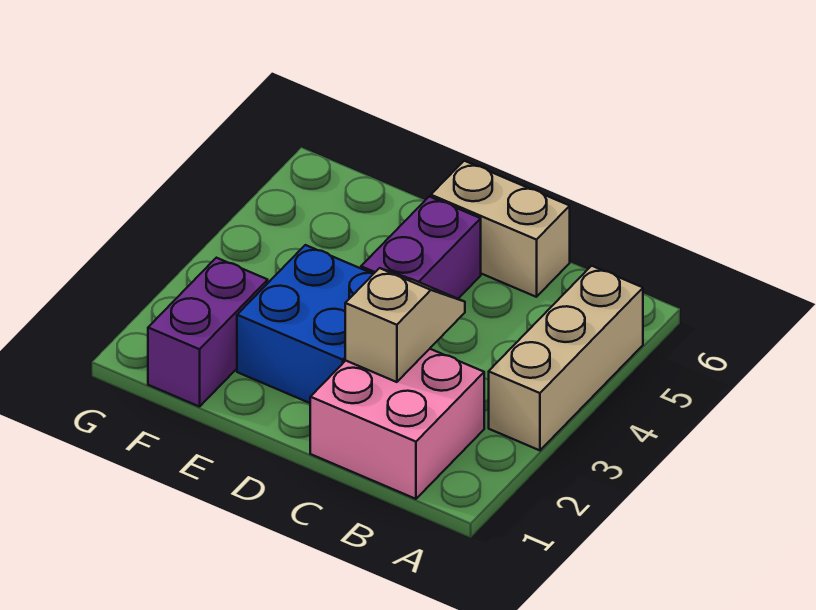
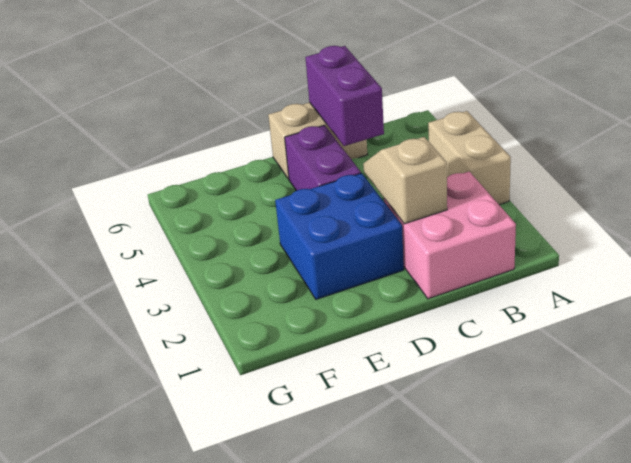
tan 1x3 brick [489,266,643,450] -> tan 1x2 brick [428,111,511,205]
purple 1x2 brick [148,258,268,407] -> purple 1x2 brick moved to [305,46,384,146]

